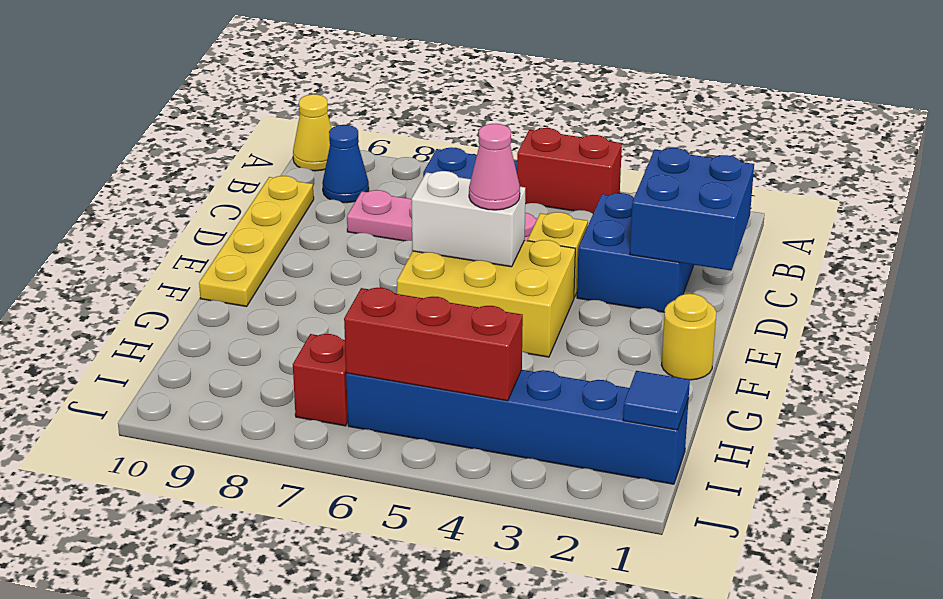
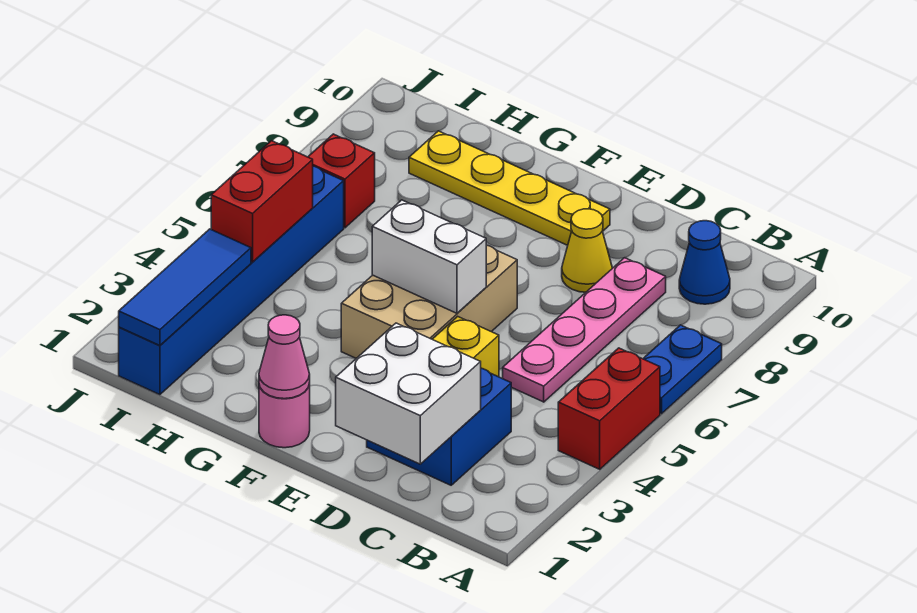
yellow 1x1 cone [293,94,331,171] -> yellow 1x1 cone moved to [562,209,612,292]
blue 2x2 brick [630,148,754,271] -> white 2x2 brick [336,323,481,464]
yellow 1x4 plate [199,176,314,307] -> yellow 1x4 plate moved to [409,131,610,245]
yellow 2x3 brick [397,240,575,357] -> tan 2x3 brick [341,245,517,358]
white 1x2 brick [412,171,525,267] -> white 1x2 brick turned to [372,200,486,313]
pink 1x1 cone [469,124,520,210] -> pink 1x1 cone moved to [259,315,310,399]
yellow 1x1 round brick [661,294,716,380] -> pink 1x1 round brick [259,383,310,448]
blue 1x1 tile [623,371,690,430] -> blue 1x3 tile [119,229,251,346]
red 1x3 brick [344,288,523,401] -> red 1x2 brick [211,141,313,262]

